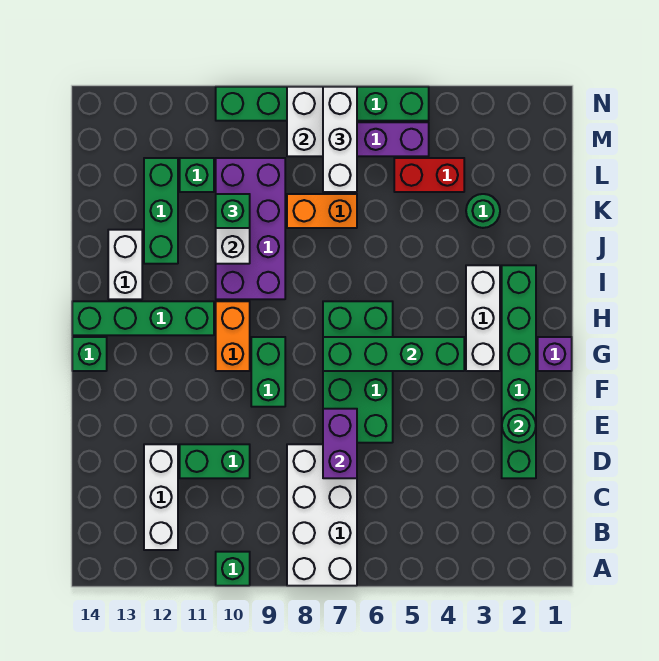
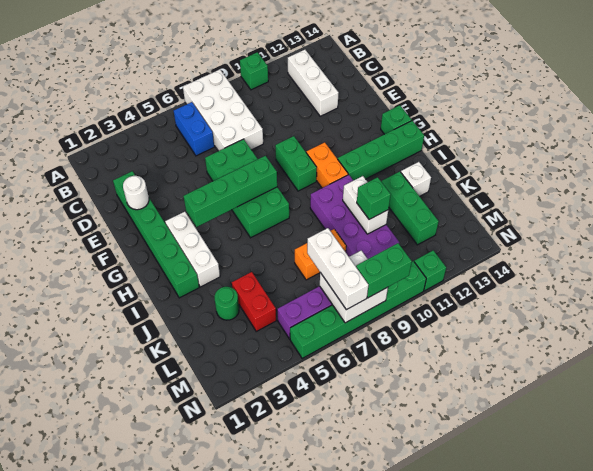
none -> blue 1x2 brick [173,102,214,156]
purple 1x2 brick [323,409,357,478] -> none
green 1x2 brick [180,444,250,478] -> green 1x2 brick moved to [356,243,412,298]
green 1x1 round brick [502,409,536,443] -> white 1x1 round brick [123,176,149,210]
purple 1x1 brick [538,337,572,371] -> none
white 1x2 brick [108,230,142,299] -> white 1x1 brick [401,162,431,196]
red 1x2 brick [394,158,464,192] -> red 1x2 brick turned to [232,272,276,331]
green 1x1 brick [180,158,214,192] -> green 1x1 brick moved to [414,250,446,291]

